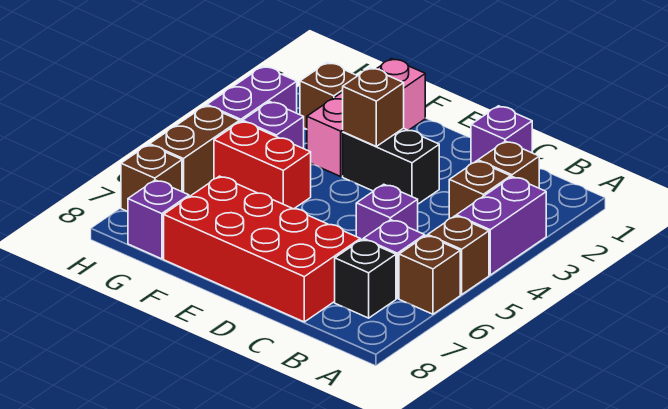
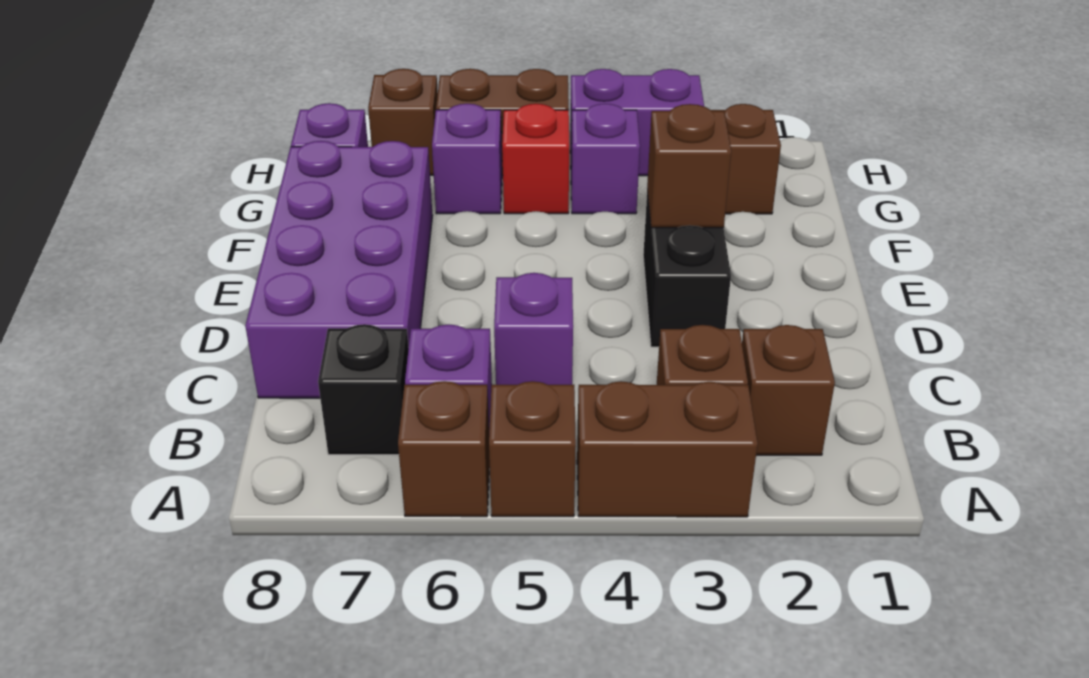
purple 1x2 brick [456,177,546,275] -> brown 1x2 brick [577,381,758,517]
purple 1x1 brick [471,106,532,164] -> purple 1x1 brick moved to [432,104,502,214]
red 2x4 brick [164,176,360,322] -> purple 2x4 brick [245,141,433,398]
pink 1x3 brick [307,59,425,176] -> none
red 1x2 brick [214,121,311,209] -> red 1x1 brick [502,104,569,214]

